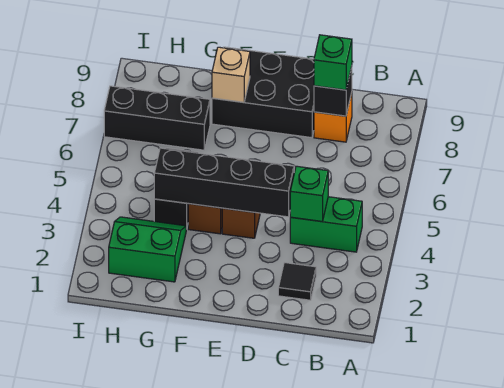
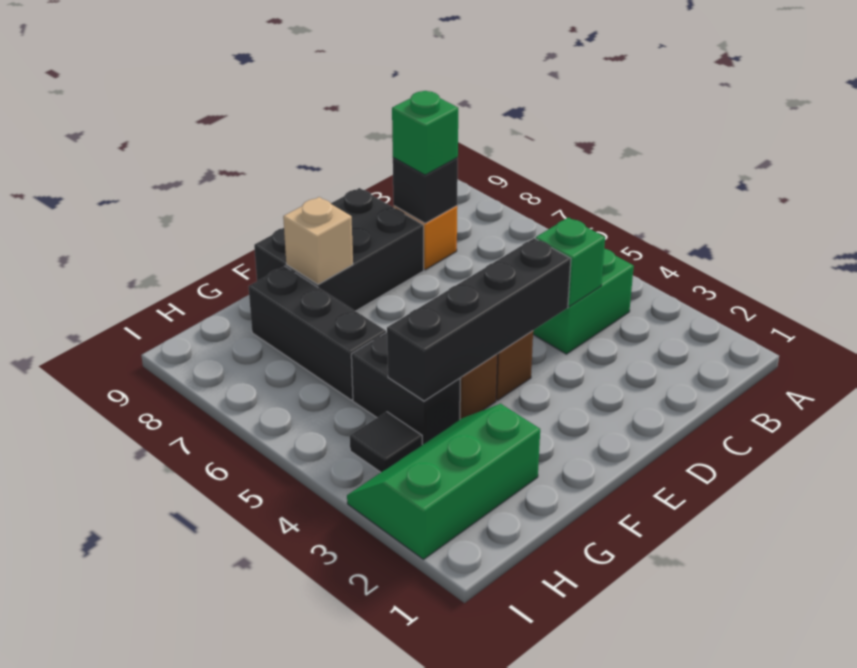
black 1x1 tile [278,263,316,300] -> black 1x1 tile moved to [350,412,422,472]
green 2x2 slope [109,217,186,282] -> green 2x3 slope [347,404,540,559]
black 1x3 brick [104,86,210,150] -> black 1x3 brick turned to [248,266,386,400]

